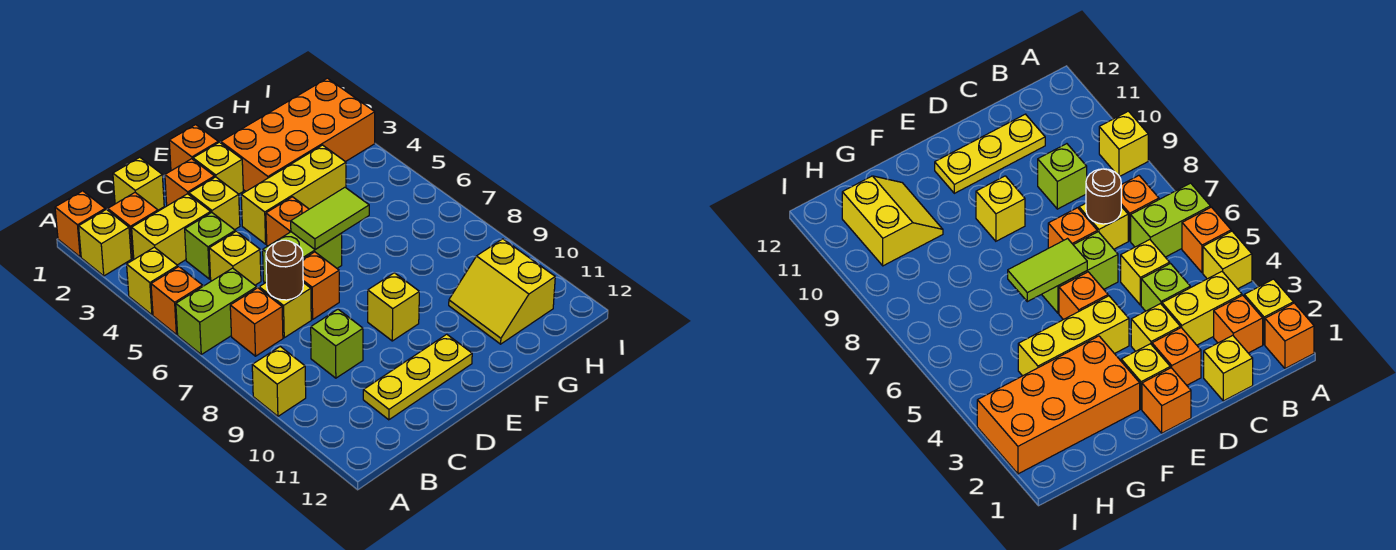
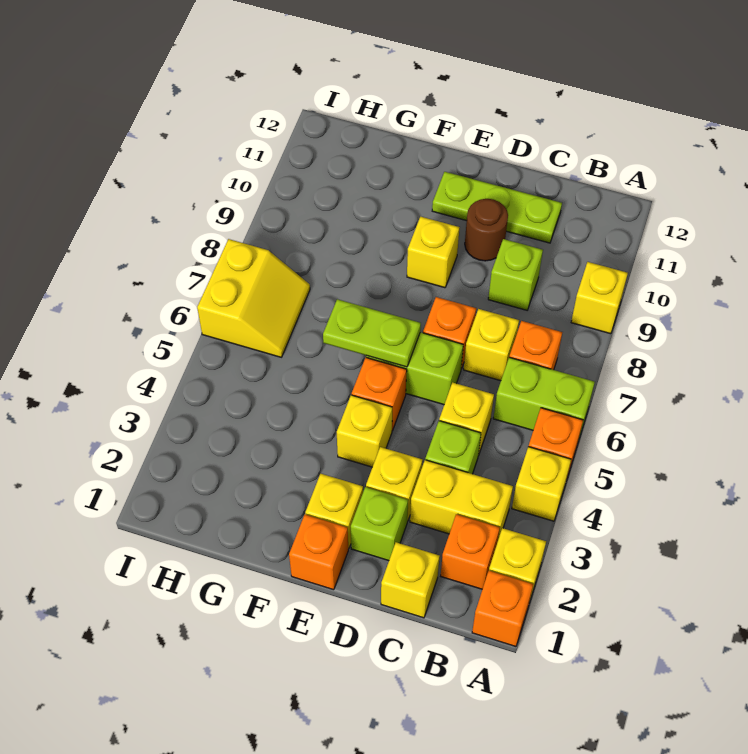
brown 1x1 round brick [266,240,303,300] -> brown 1x1 round brick moved to [465,199,508,261]
yellow 1x3 plate [363,334,472,420] -> lime 1x3 plate [432,172,562,243]
orange 1x1 brick [165,159,215,206] -> lime 1x1 brick [351,487,408,561]
yellow 1x3 brick [241,145,346,244] -> yellow 1x1 brick [337,395,392,467]
lime 1x2 tile [291,187,369,249] -> lime 1x2 plate [323,299,421,367]
orange 2x4 brick [221,78,375,191] -> none
yellow 2x2 slope [449,239,555,344] -> yellow 2x2 slope moved to [197,239,310,357]

